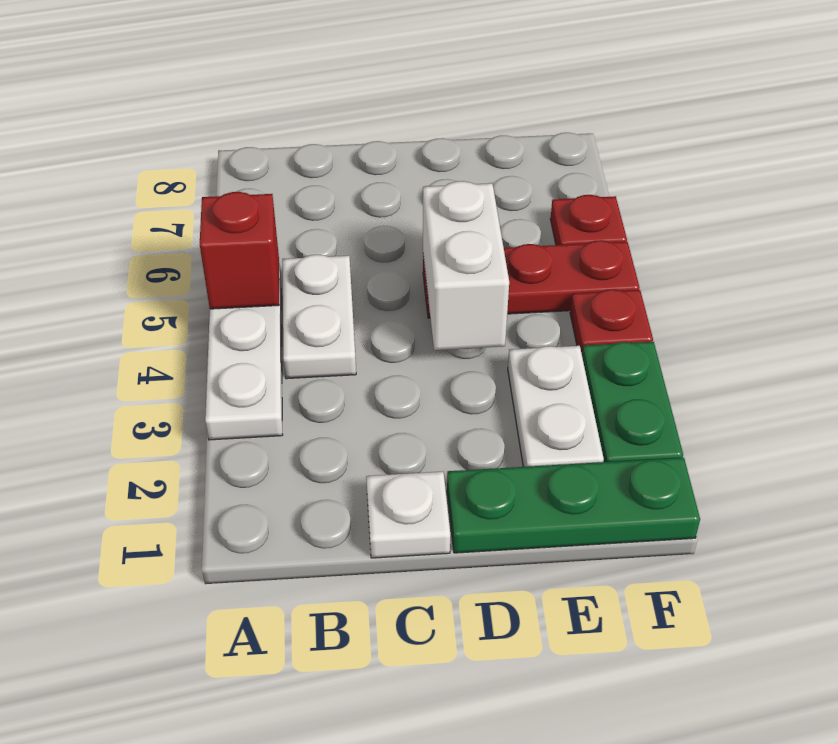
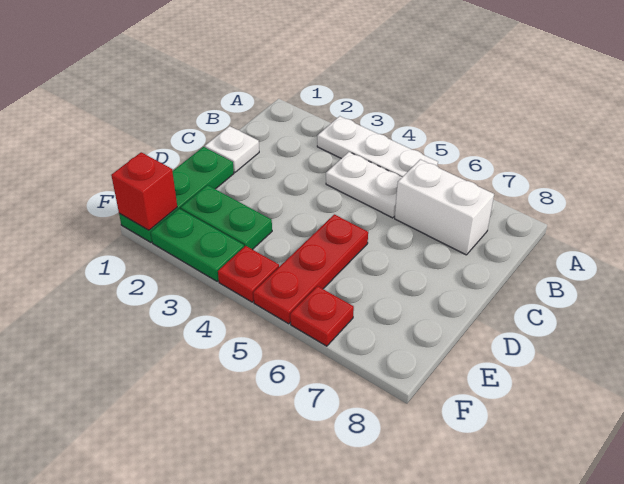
red 1x1 brick [200,192,279,309] -> red 1x1 brick moved to [111,152,177,230]
white 1x2 brick [423,181,509,350] -> white 1x2 brick moved to [395,159,494,255]
white 1x2 plate [508,346,604,467] -> green 1x2 plate [180,185,272,250]

